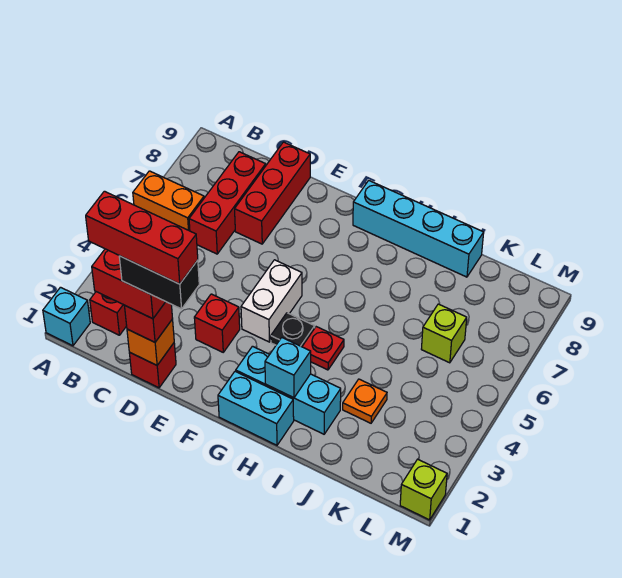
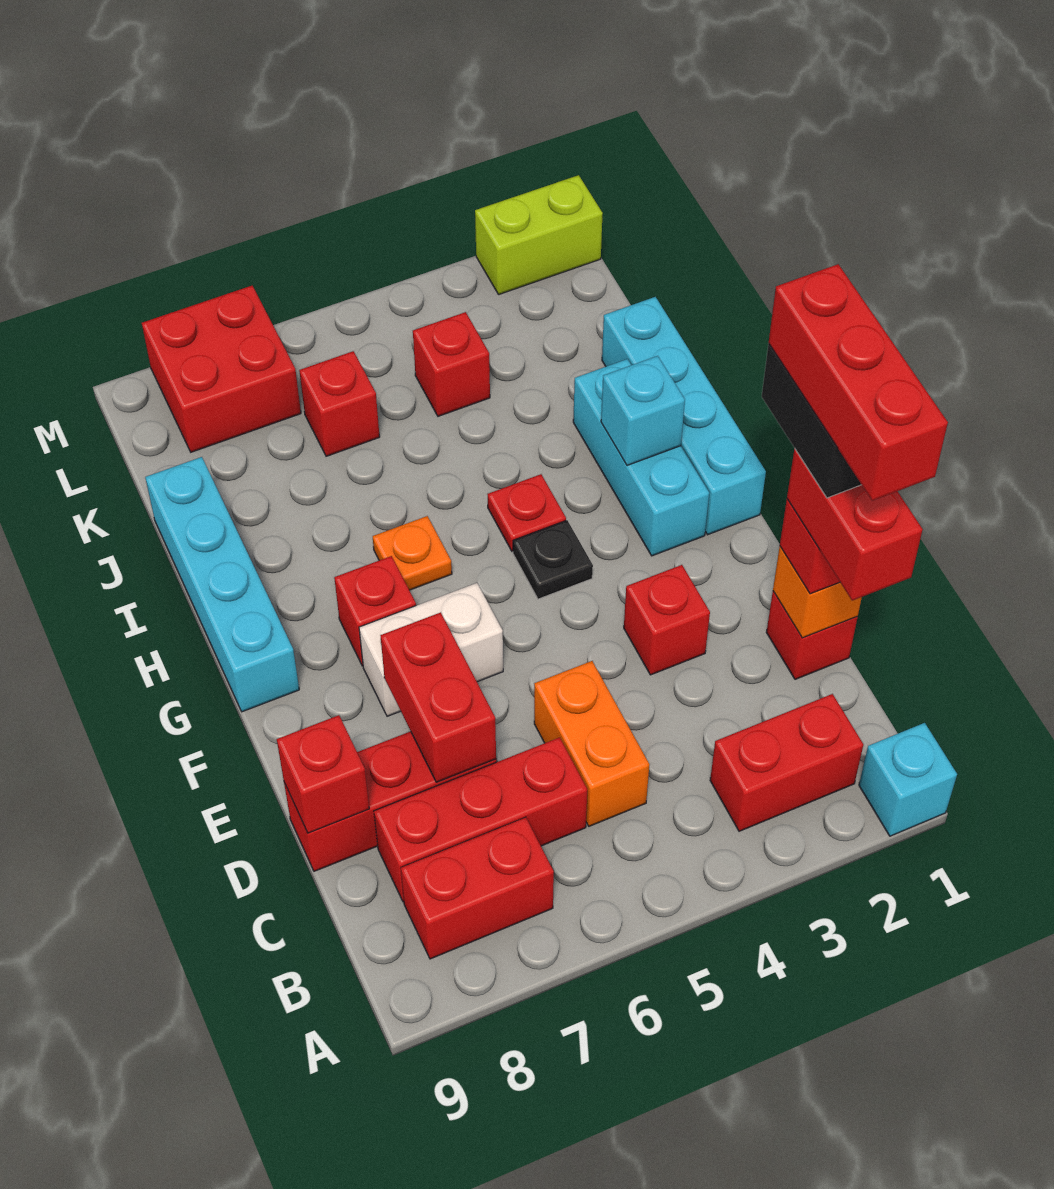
orange 1x2 brick [133,171,204,231] -> orange 1x2 brick moved to [534,661,649,826]
none -> red 1x2 brick [401,817,554,959]
none -> red 1x2 brick [380,612,496,782]
none -> red 1x1 brick [277,715,369,833]
white 1x2 brick [241,260,302,342] -> white 1x2 brick moved to [359,583,503,716]
cyan 1x2 brick [218,371,294,445] -> cyan 1x4 brick [602,297,766,535]
none -> red 1x1 brick [334,556,416,666]
orange 1x1 plate [343,379,387,423] -> orange 1x1 plate moved to [373,516,452,590]
none -> red 1x1 brick [413,312,490,416]
lime 1x1 brick [421,304,467,363] -> red 1x1 brick [299,351,380,456]
none -> red 2x2 brick [142,286,301,452]
lime 1x1 brick [400,459,447,520] -> lime 1x2 brick [475,175,603,294]

